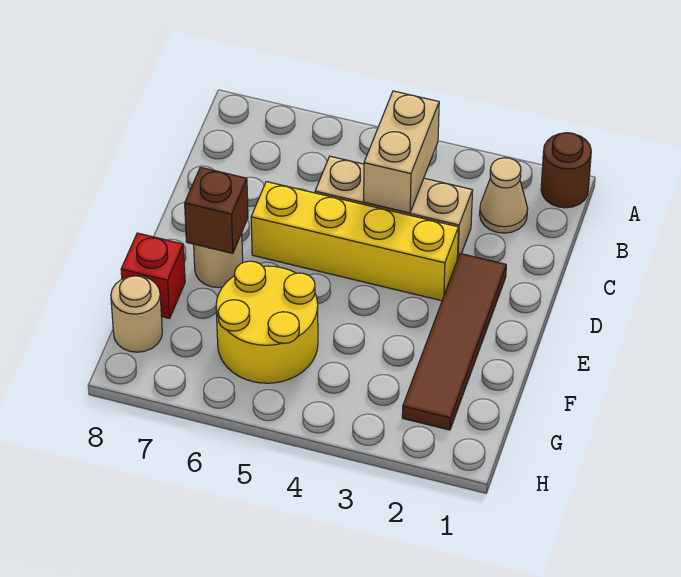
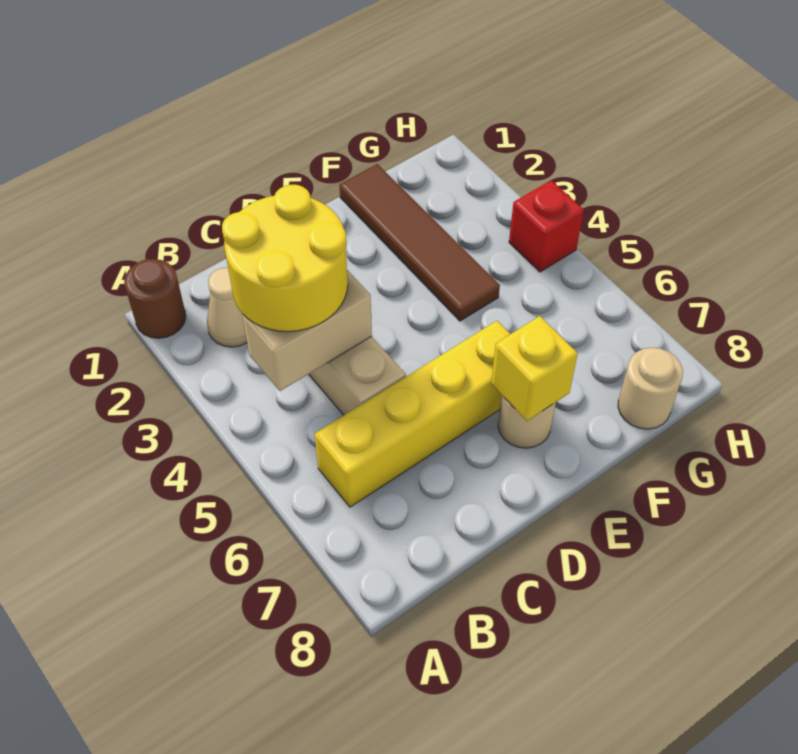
brown 1x4 tile [402,254,506,430] -> brown 1x4 tile turned to [339,164,500,321]
yellow 1x4 brick [251,182,458,301] -> yellow 1x4 brick turned to [315,321,510,507]
brown 1x1 brick [185,167,248,253] -> yellow 1x1 brick [491,316,578,421]
yellow 2x2 round brick [216,261,318,383] -> yellow 2x2 round brick moved to [222,185,348,332]
red 1x1 brick [121,233,185,318] -> red 1x1 brick moved to [509,180,584,272]

